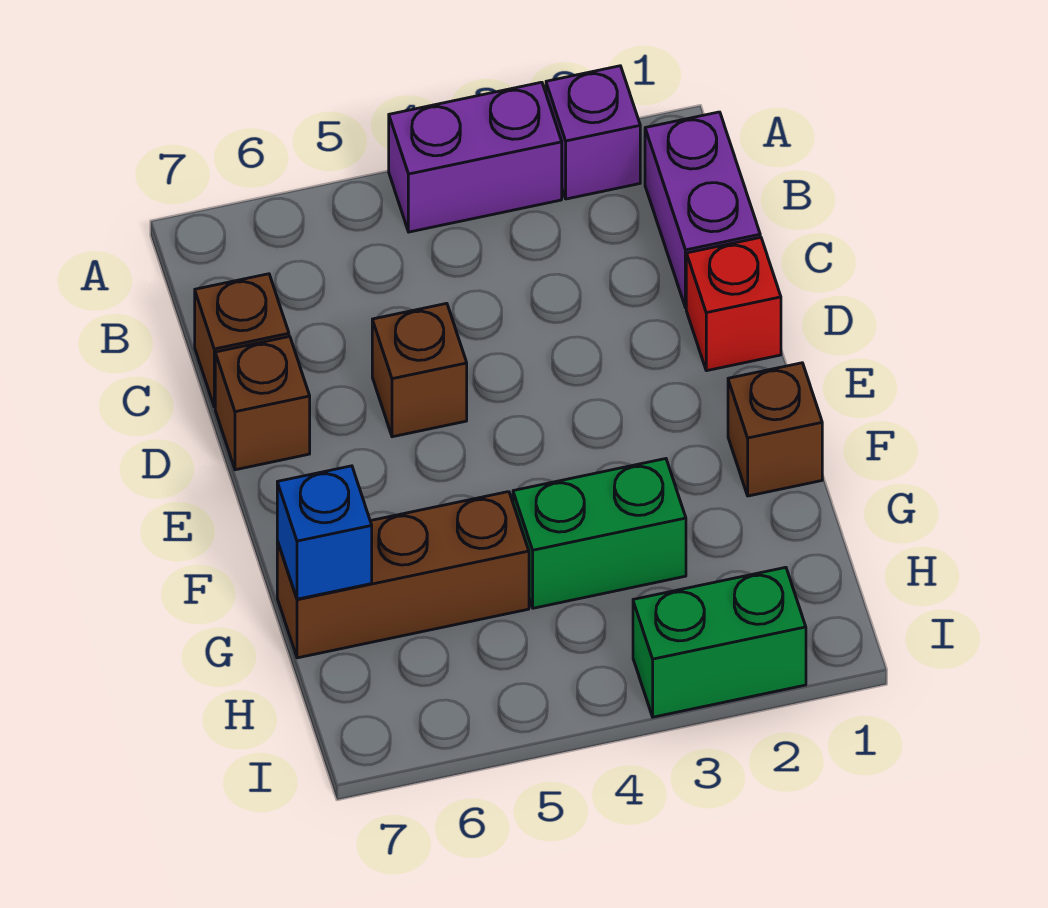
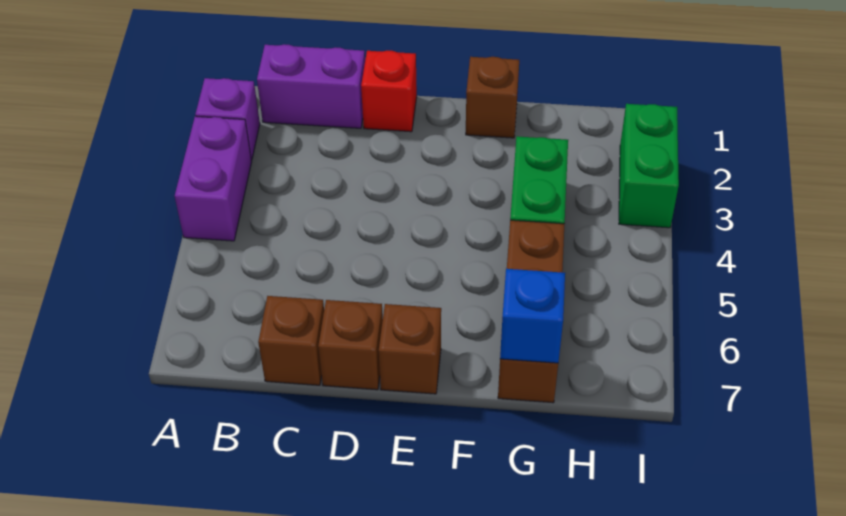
brown 1x1 brick [372,303,467,437] -> brown 1x1 brick moved to [379,304,441,394]

